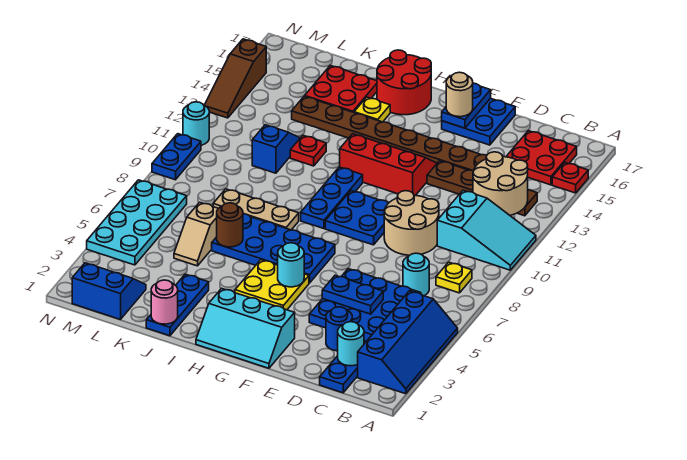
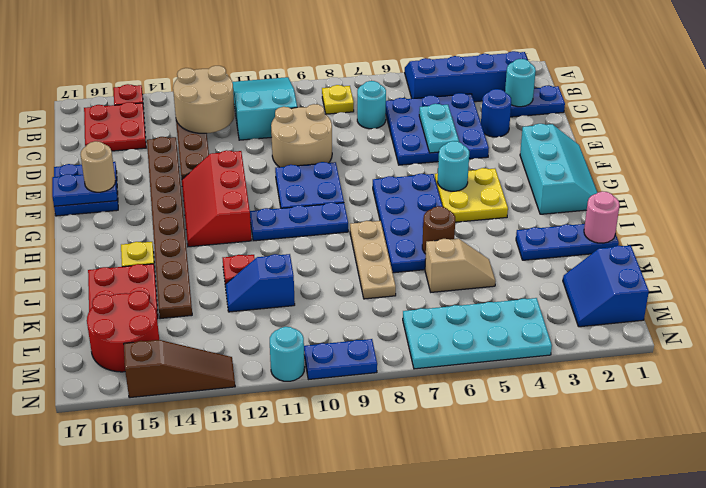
blue 1x2 plate [322,275,383,314] -> cyan 1x2 plate [419,104,459,153]
red 2x2 round brick [377,50,431,115] -> red 2x2 round brick moved to [87,291,159,372]

